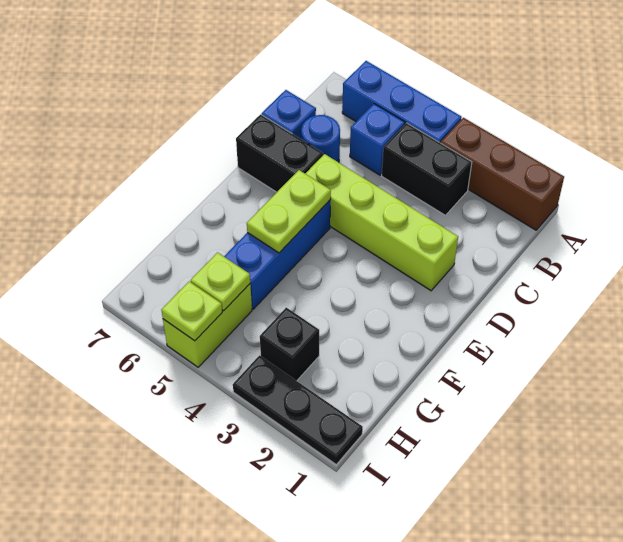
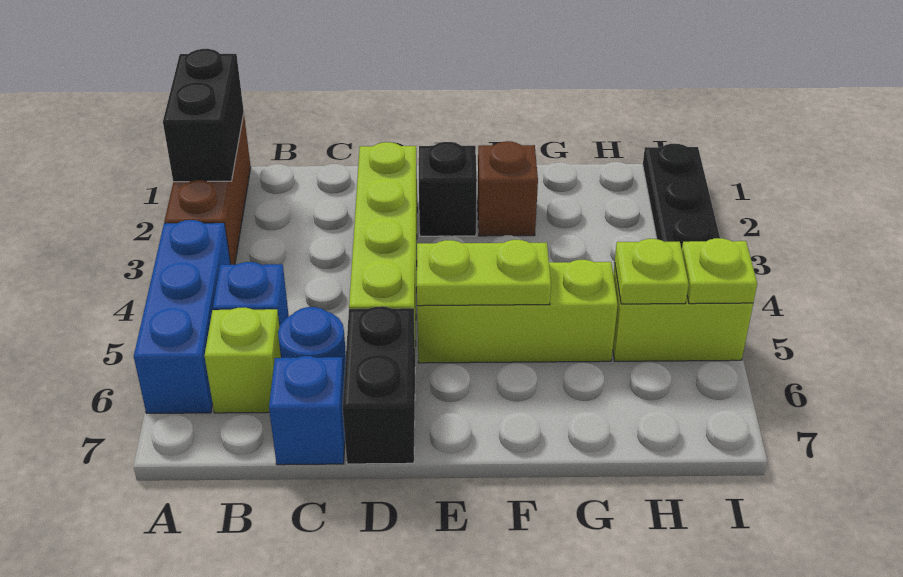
black 1x2 brick [382,123,472,215] -> black 1x2 brick moved to [163,49,244,182]
none -> lime 1x1 brick [204,307,281,413]
blue 1x3 brick [224,200,330,309] -> lime 1x3 brick [417,260,618,363]
none -> brown 1x1 brick [477,141,538,236]
black 1x1 brick [260,308,319,381] -> black 1x1 brick moved to [419,142,477,236]

